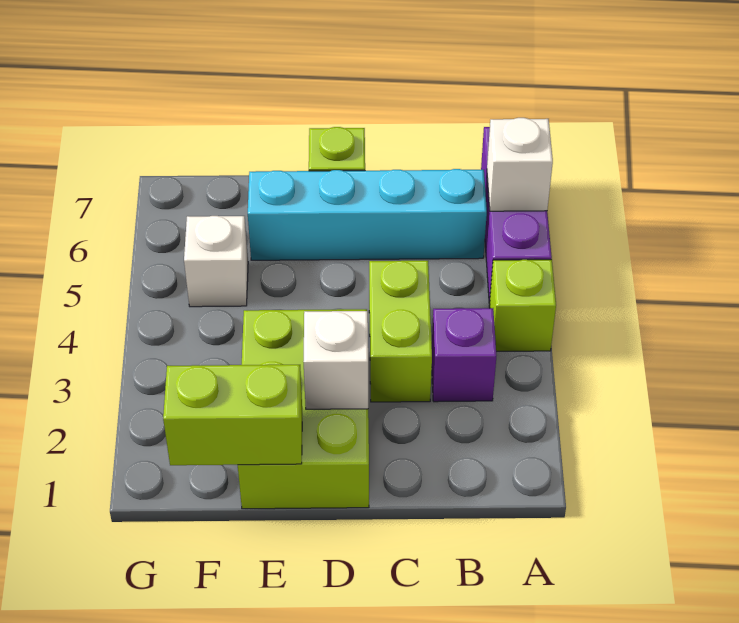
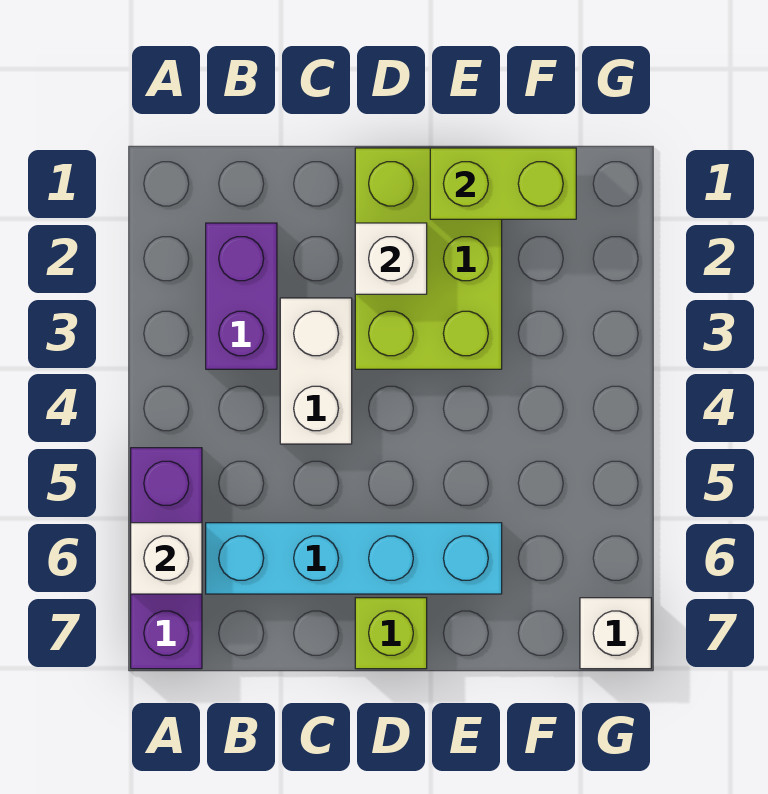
lime 1x1 brick [489,260,556,351] -> none
purple 1x1 brick [432,308,497,402] -> purple 1x2 brick [206,223,277,369]
lime 1x2 brick [369,261,432,402] -> white 1x2 brick [280,298,352,444]
white 1x1 brick [184,216,248,307] -> white 1x1 brick moved to [580,598,651,669]

